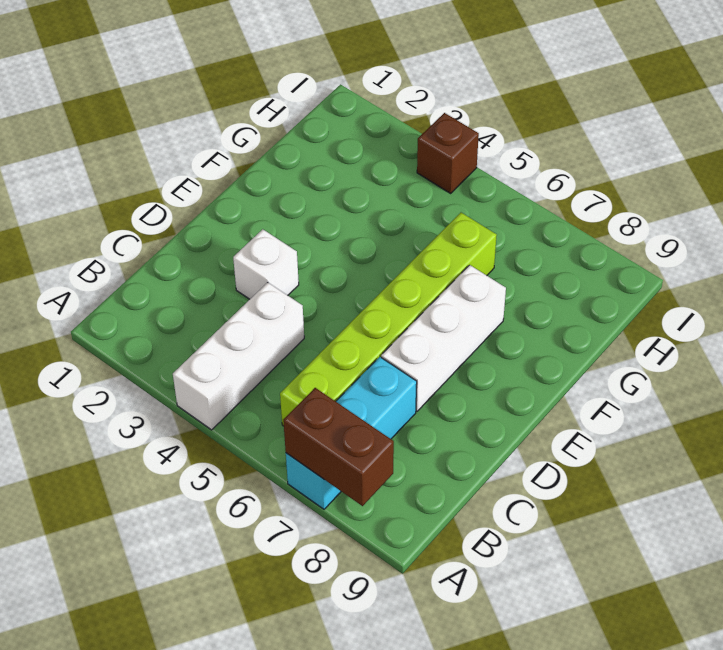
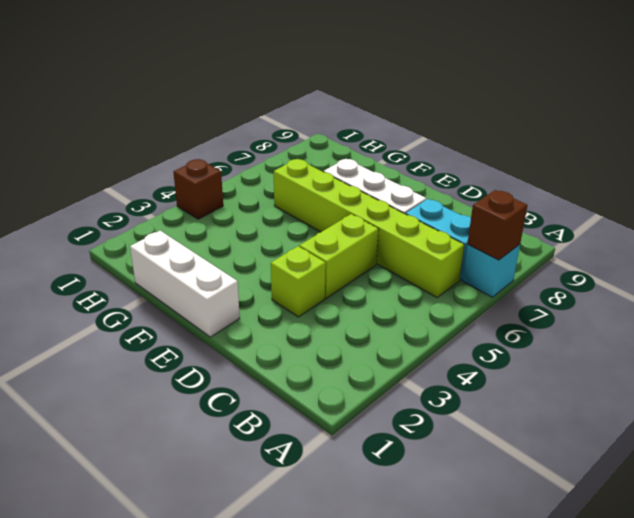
white 1x3 brick [173,283,304,430] -> white 1x3 brick moved to [130,231,240,337]
brown 1x2 brick [283,388,394,506] -> brown 1x1 brick [467,190,528,260]
white 1x1 brick [233,229,299,299] -> lime 1x1 brick [271,246,326,317]
none -> lime 1x2 brick [299,214,379,298]

